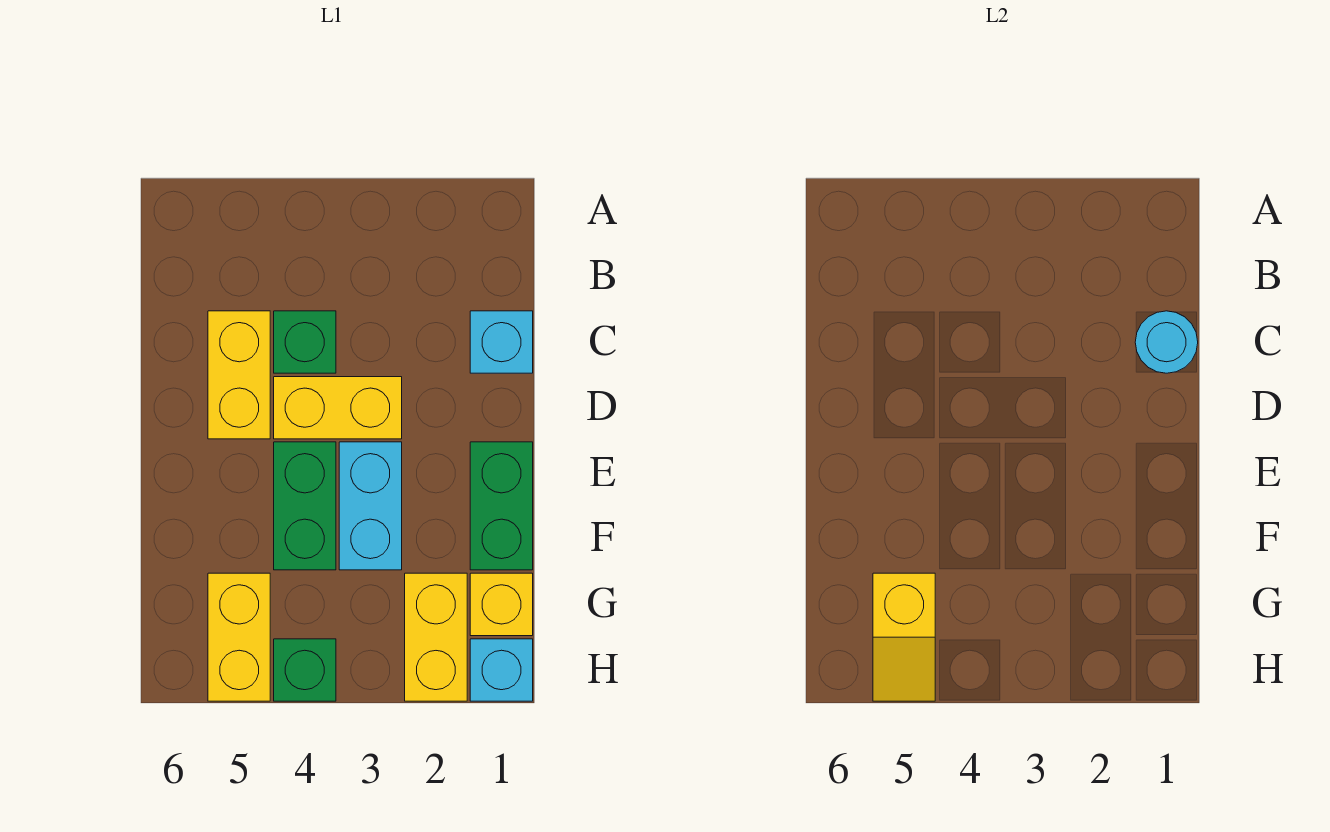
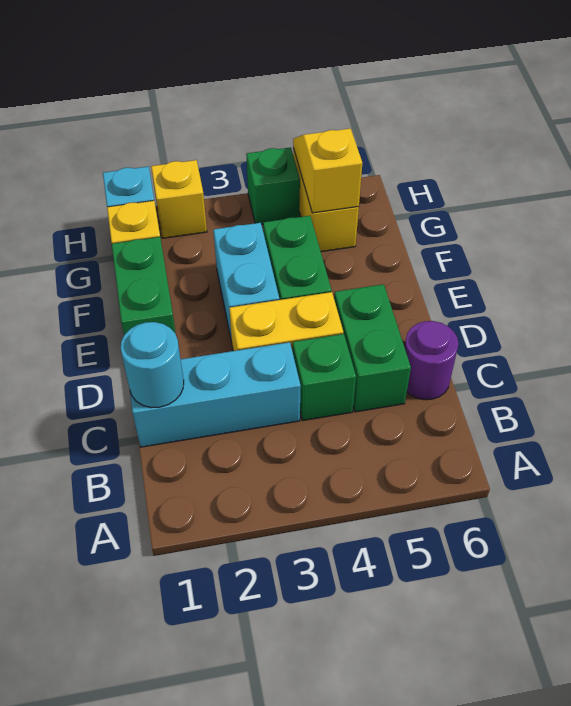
cyan 1x1 brick [470,311,533,373] -> cyan 1x3 brick [130,342,301,447]
yellow 1x2 brick [208,311,270,439] -> green 1x2 brick [334,284,411,412]
none -> purple 1x1 round brick [405,321,459,400]
yellow 1x2 brick [405,573,467,701] -> yellow 1x1 brick [151,160,207,238]

